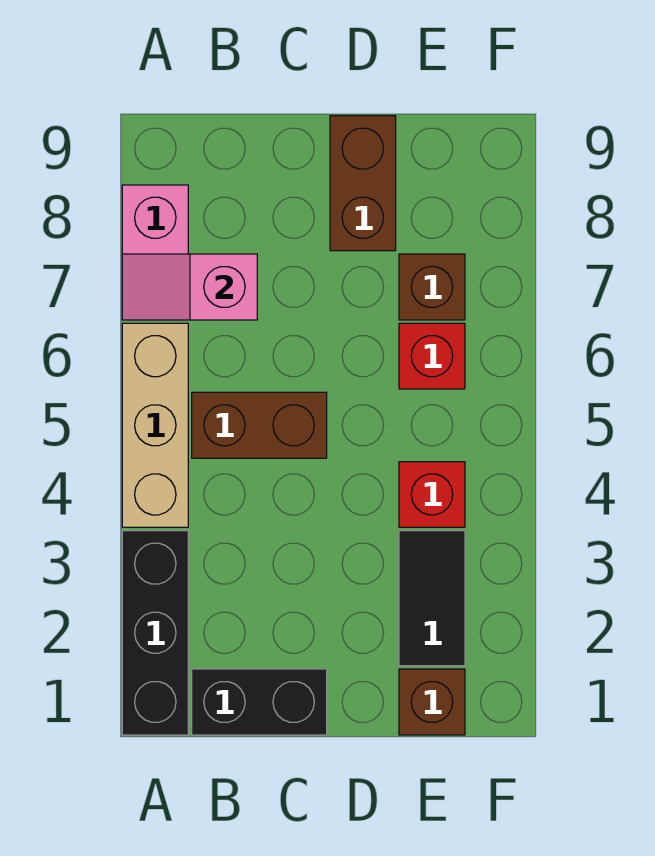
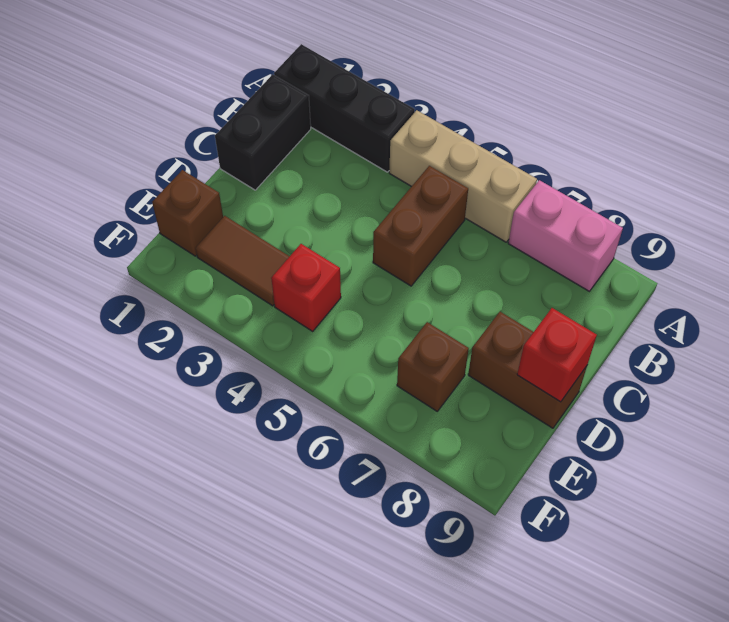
pink 1x2 slope [122,254,257,320] -> none
black 1x2 tile [399,531,465,666] -> brown 1x2 tile [196,216,290,306]
red 1x1 brick [399,323,465,389] -> red 1x1 brick moved to [517,308,597,402]

